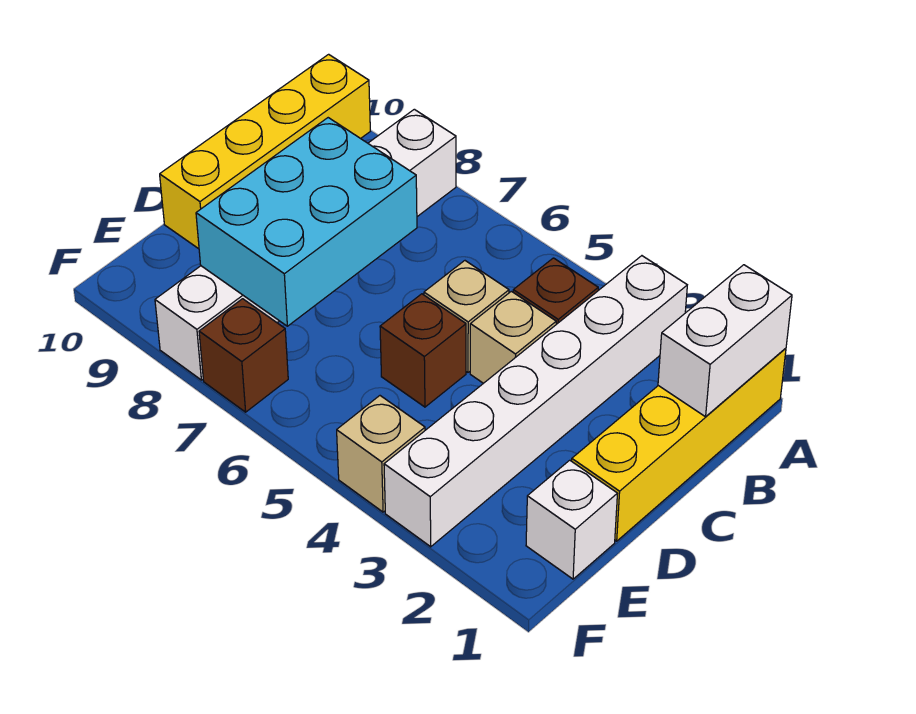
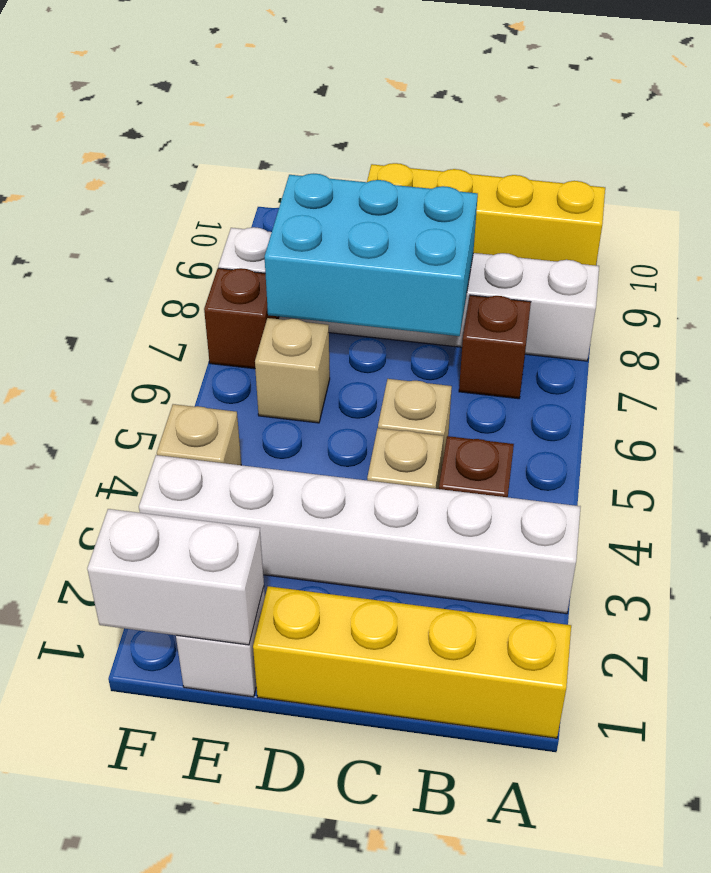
white 1x2 brick [658,265,792,417] -> white 1x2 brick moved to [87,509,264,645]
brown 1x1 brick [380,294,466,407] -> brown 1x1 brick moved to [459,295,531,399]
none -> tan 1x1 brick [255,318,330,423]

